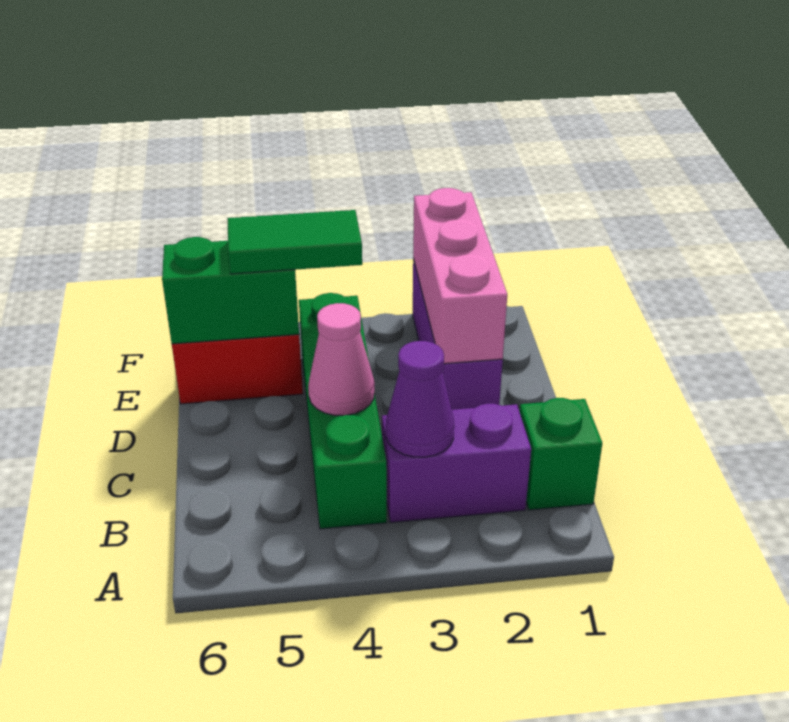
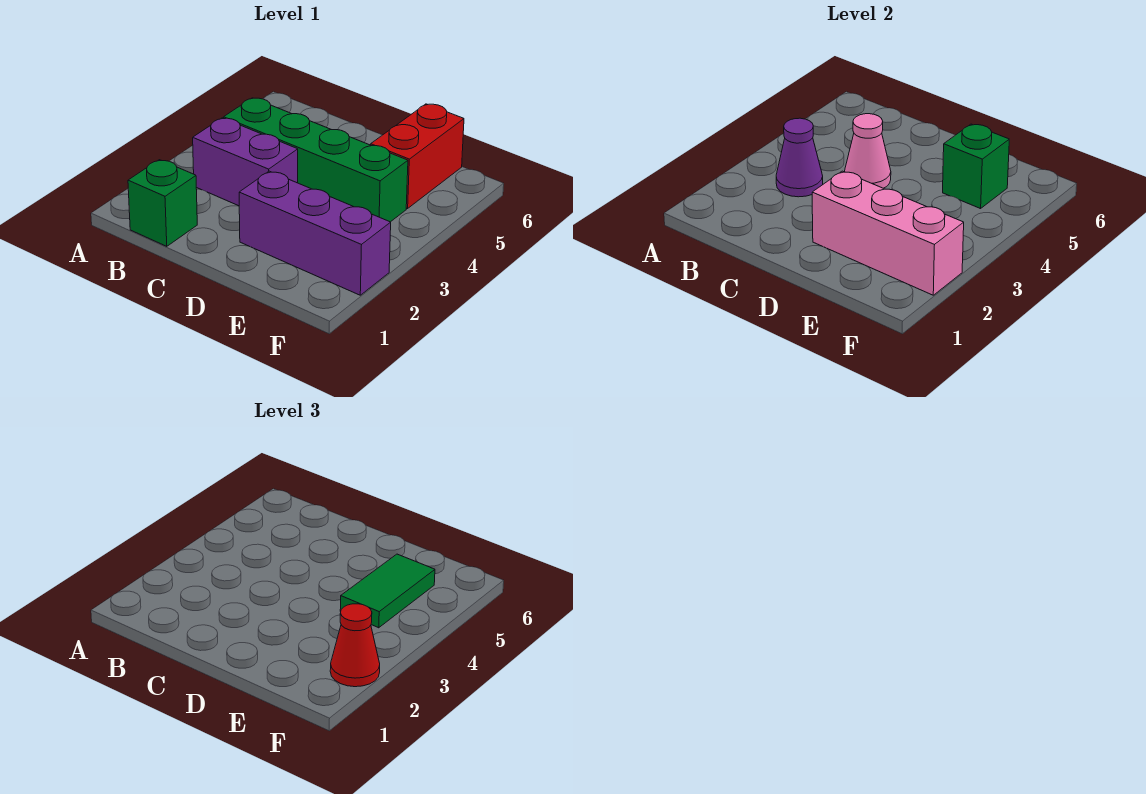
purple 1x2 brick [382,404,531,522] -> purple 1x2 brick turned to [193,118,298,206]
green 1x2 brick [162,237,299,344] -> green 1x1 brick [943,124,1009,209]
none -> red 1x1 cone [330,604,380,687]

